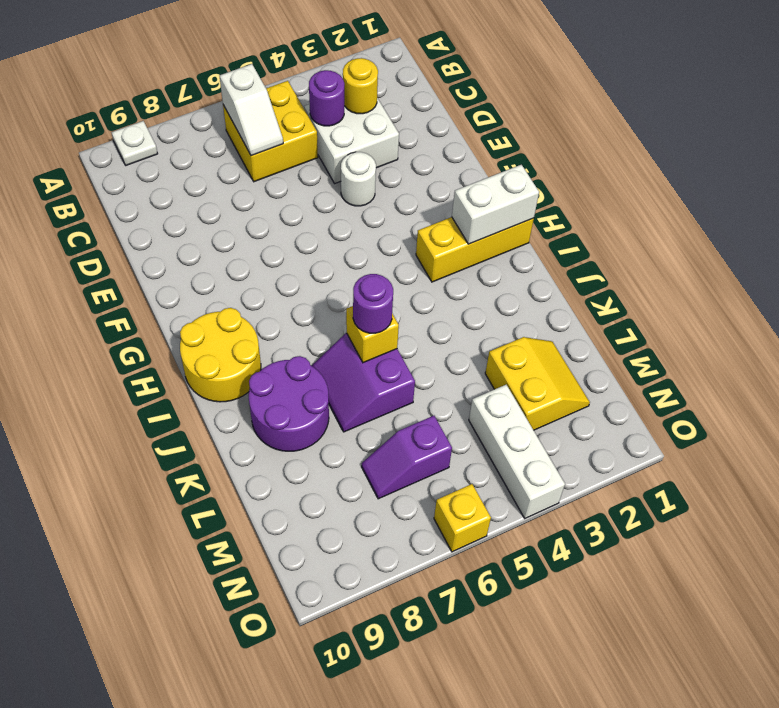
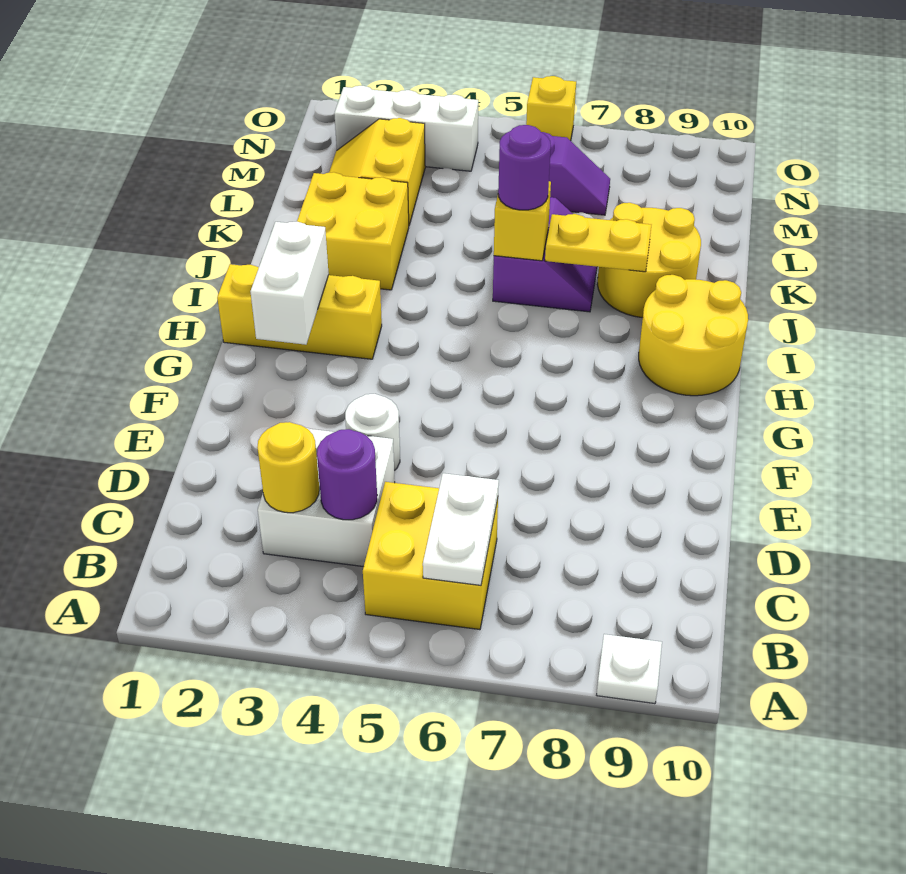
white 1x2 slope [220,64,283,156] -> white 1x2 plate [423,473,499,585]
white 1x2 brick [452,165,539,244] -> white 1x2 brick turned to [250,222,329,345]
none -> yellow 2x2 brick [297,172,409,290]
none -> yellow 1x2 plate [545,214,651,272]
purple 2x2 round brick [249,356,329,451] -> yellow 2x2 round brick [597,203,701,318]
white 1x3 brick [469,385,565,518] -> white 1x3 brick turned to [334,86,478,171]

